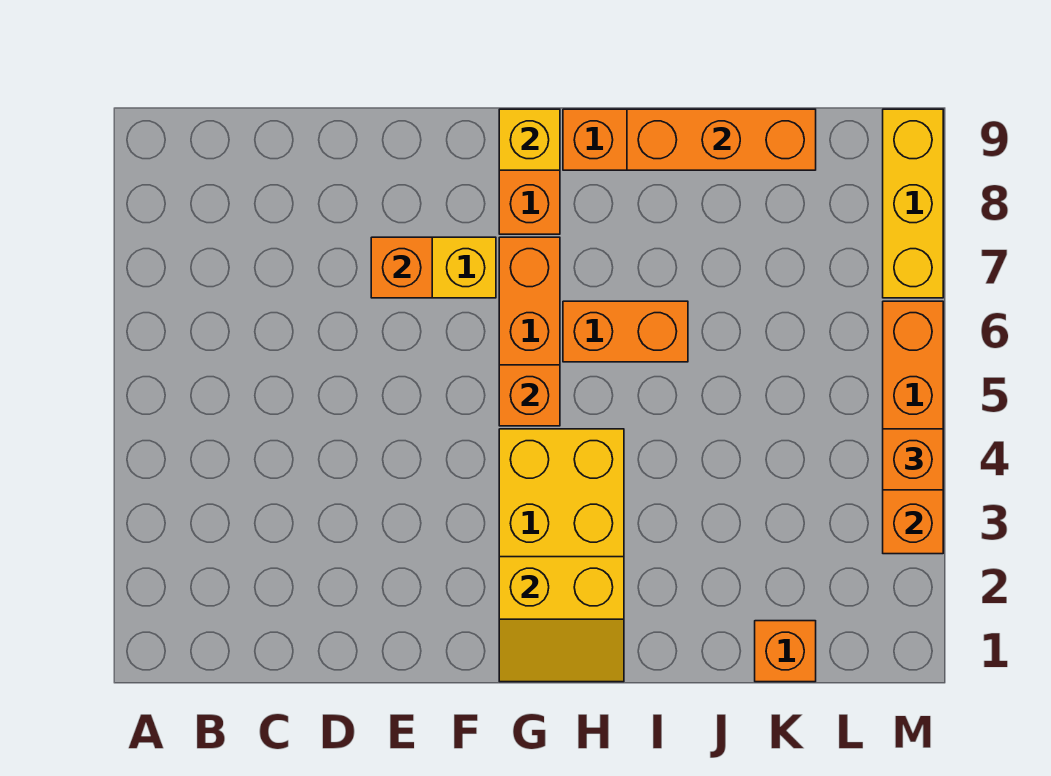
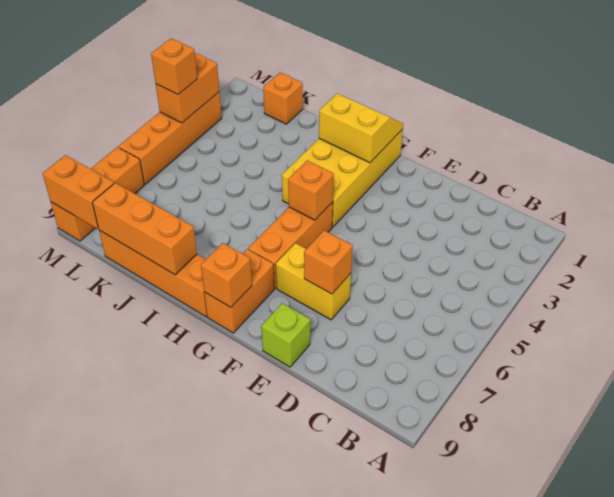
none -> lime 1x1 brick [261,303,310,367]
yellow 1x1 brick [499,109,560,170] -> orange 1x1 brick [201,243,252,307]
orange 1x2 brick [563,301,688,362] -> orange 1x2 brick moved to [43,155,114,229]
yellow 1x3 brick [883,109,943,298] -> orange 1x3 brick [51,147,144,241]

